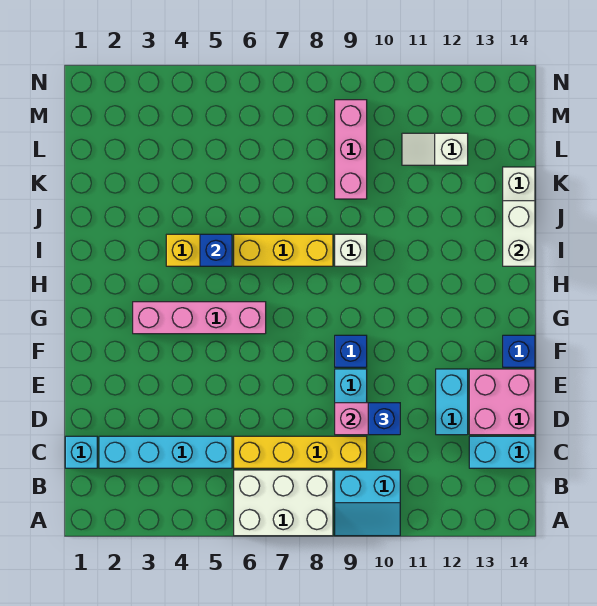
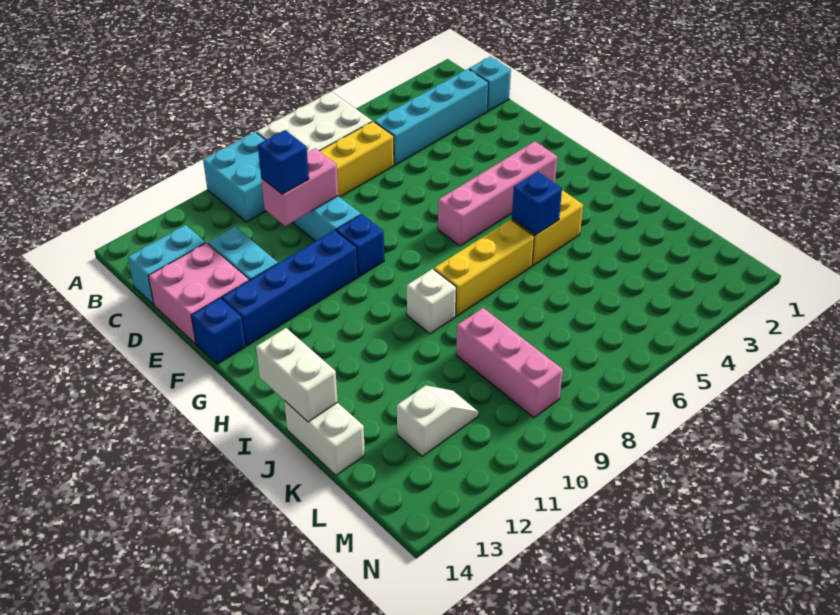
cyan 2x2 slope [335,470,400,536] -> cyan 2x2 brick [203,132,266,222]
none -> blue 1x4 brick [222,230,358,346]

